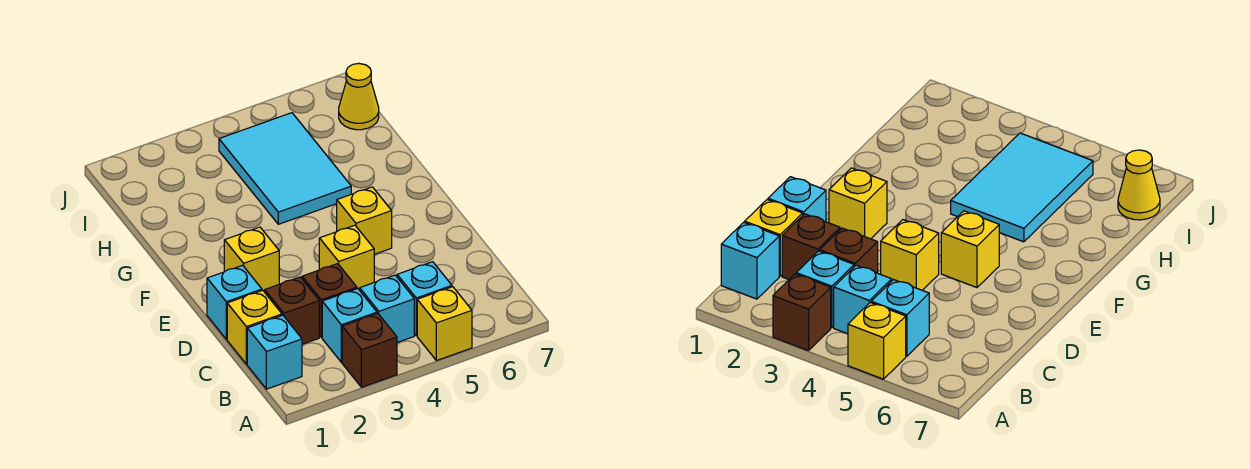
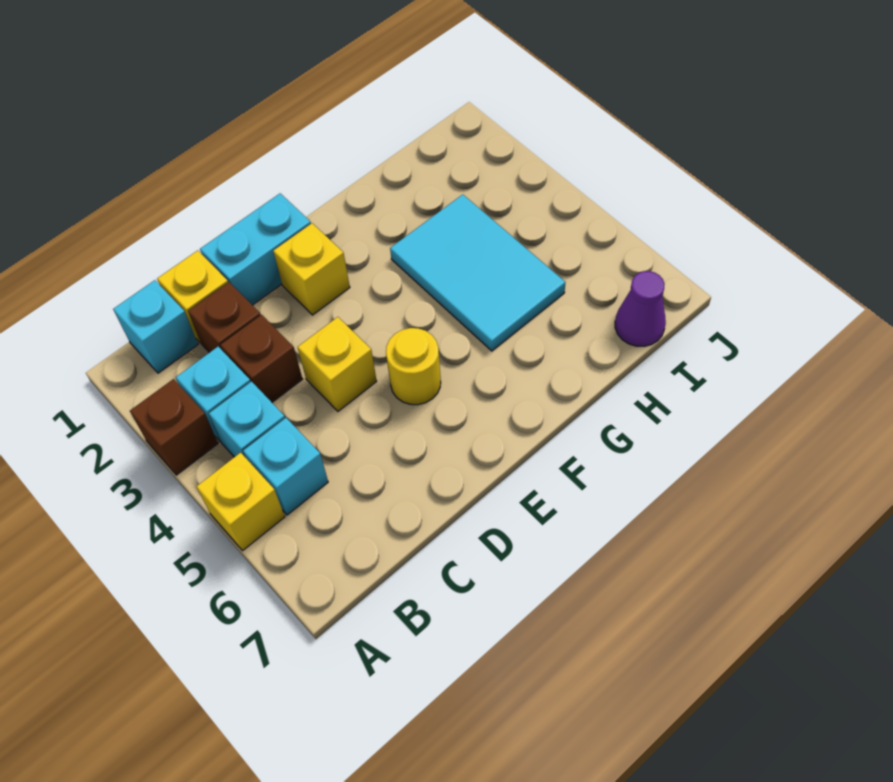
cyan 1x1 brick [207,265,262,339] -> cyan 1x2 brick [200,194,311,305]
yellow 1x1 brick [337,187,392,254] -> yellow 1x1 round brick [386,328,441,405]
cyan 2x3 tile [219,113,351,224] -> cyan 2x3 tile turned to [390,195,566,351]
yellow 1x1 cone [339,64,379,130] -> purple 1x1 cone [615,271,666,346]

